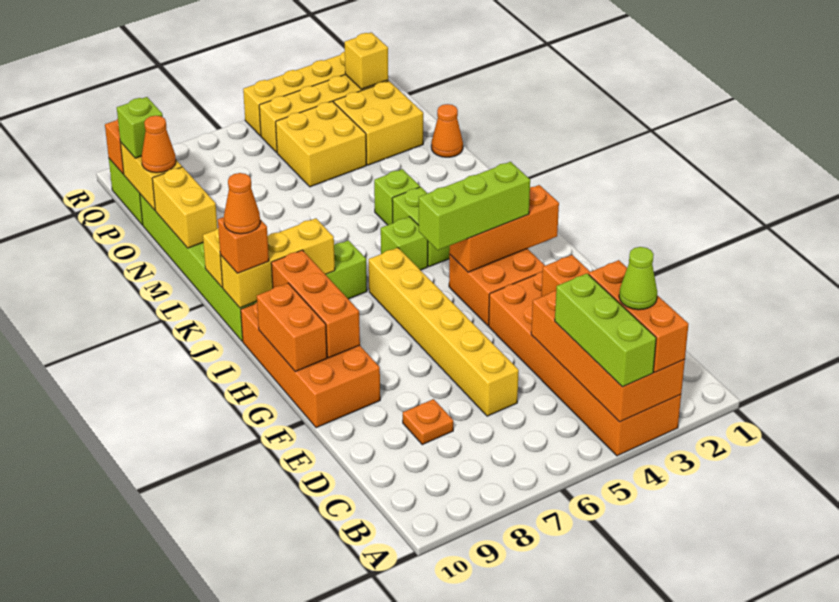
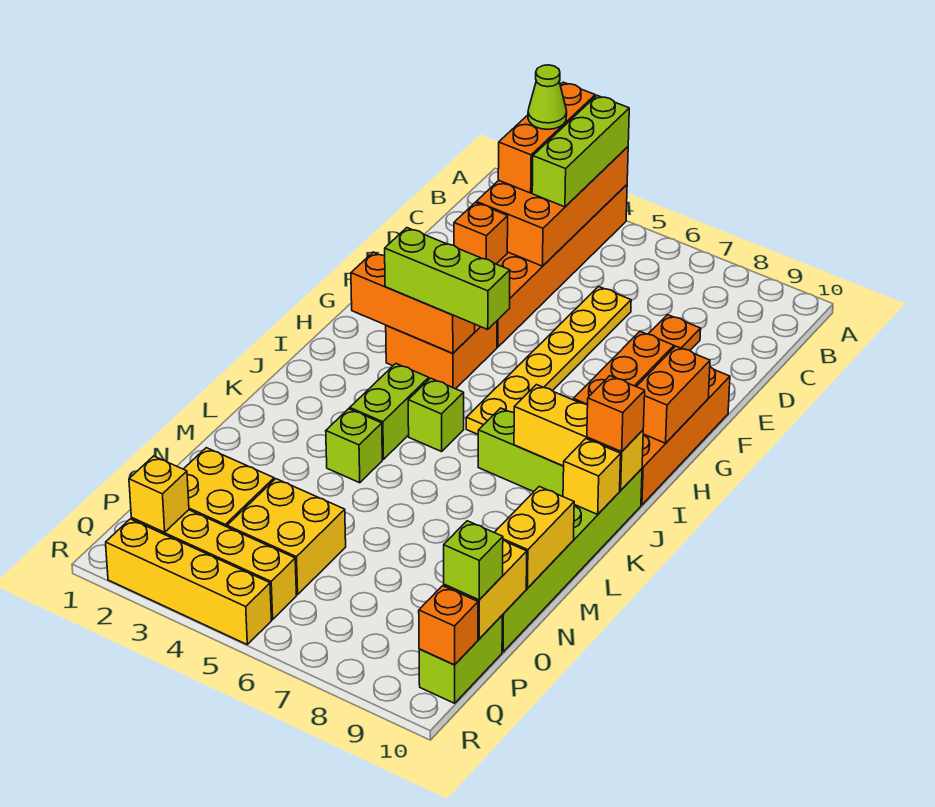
yellow 1x6 brick [369,248,519,416] -> yellow 1x6 plate [466,286,631,434]
orange 1x1 cone [224,173,260,234] -> none
orange 1x1 cone [431,104,463,157] -> none
orange 1x1 cone [142,116,176,173] -> none

